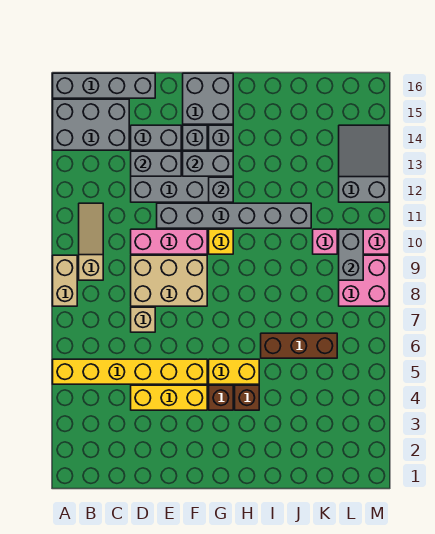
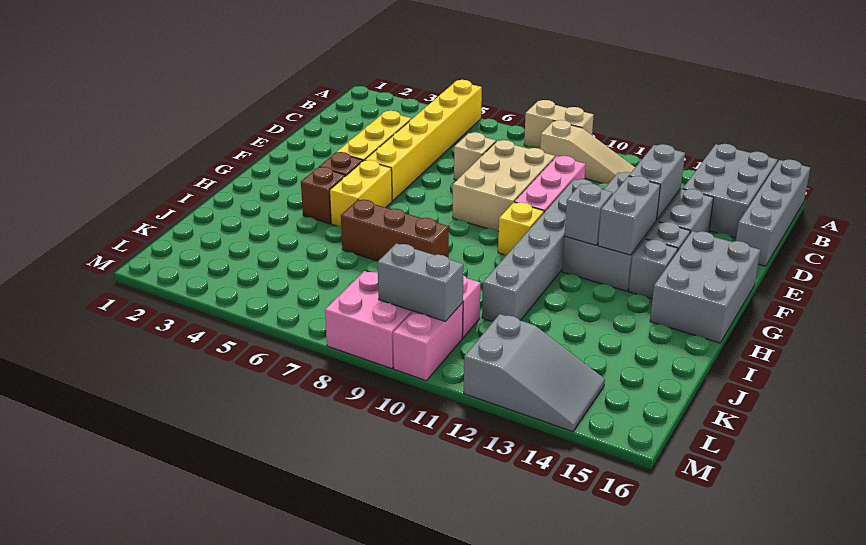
grey 2x2 brick [183,73,233,124] -> grey 2x3 brick [650,231,760,343]
brown 1x3 brick [261,333,337,358] -> brown 1x3 brick turned to [341,200,449,261]

